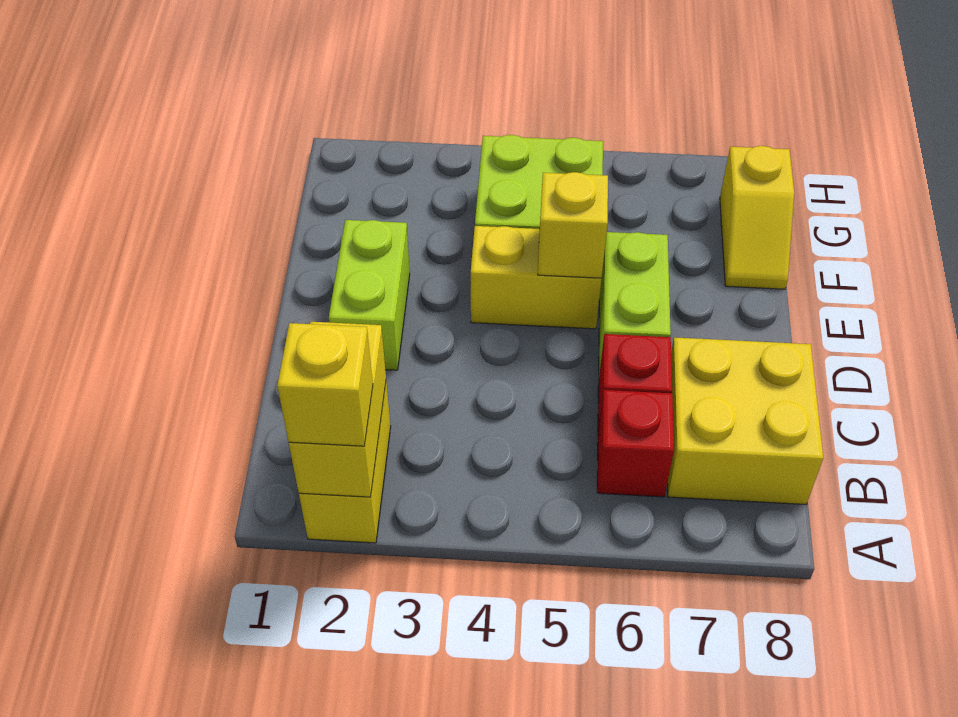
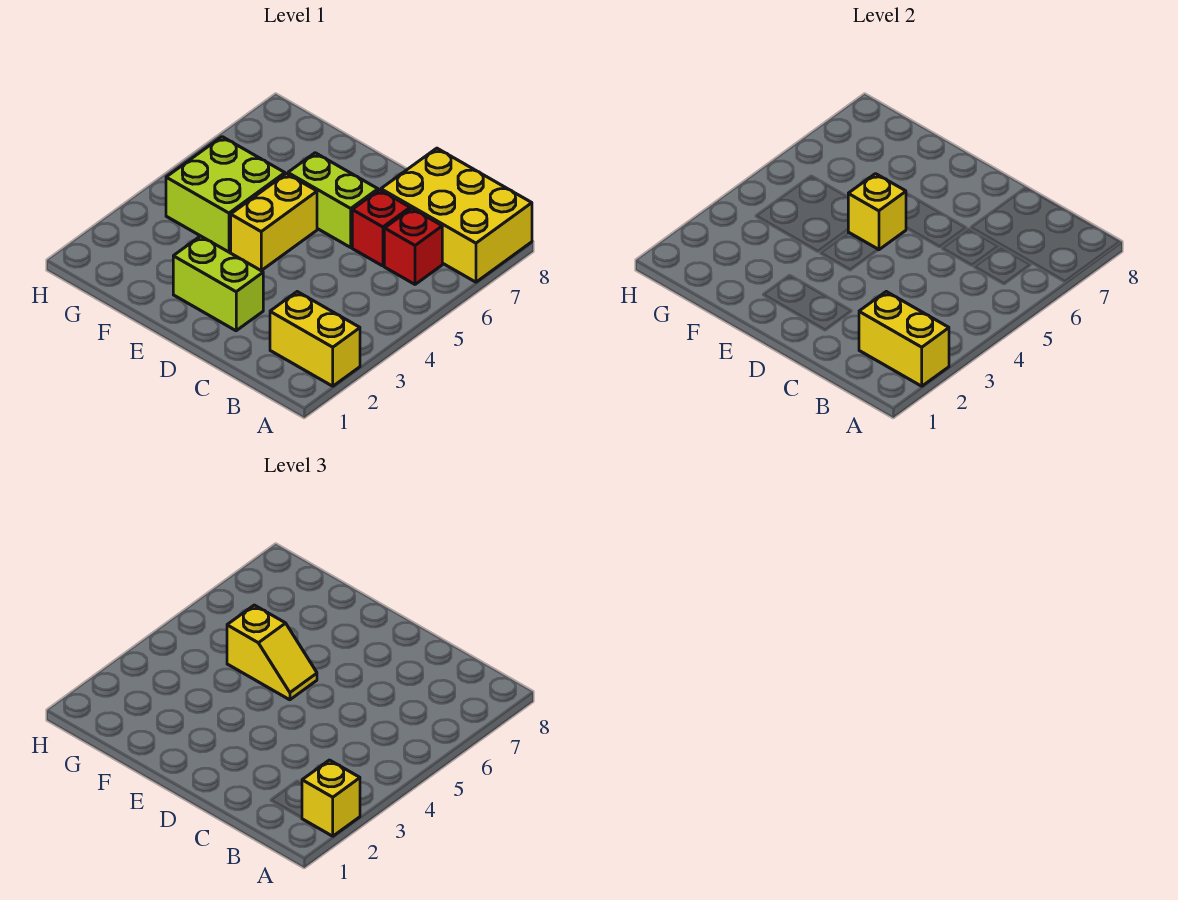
yellow 2x2 brick [667,337,823,504] -> yellow 2x3 brick [381,148,532,282]
yellow 1x2 slope [720,146,794,289] -> yellow 1x2 slope moved to [227,605,317,700]

